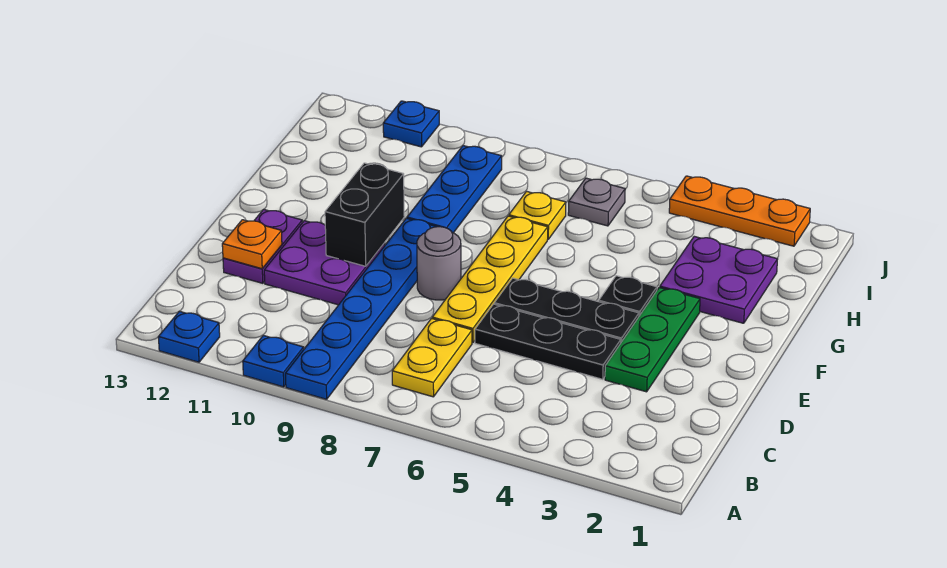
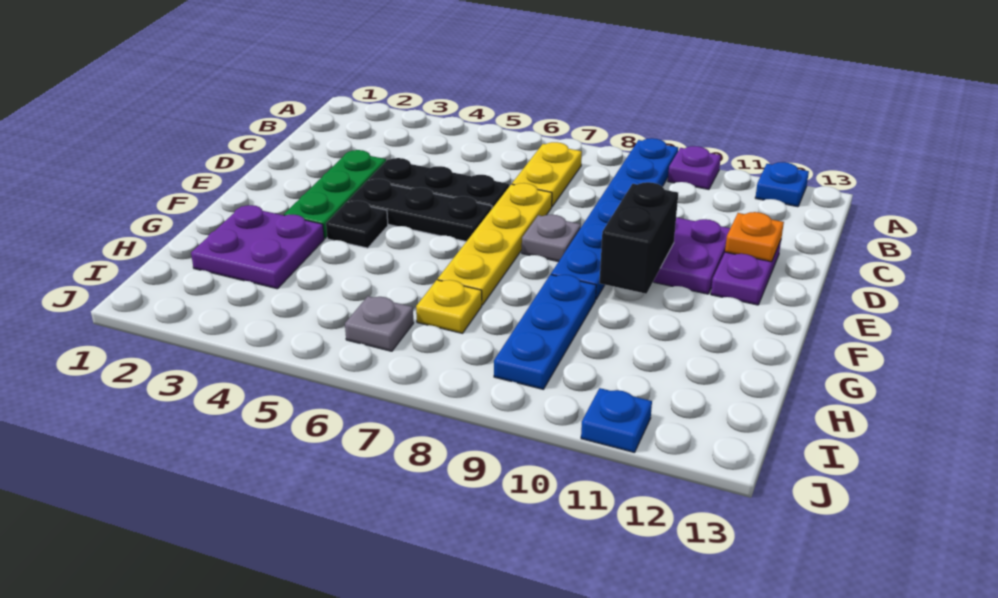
blue 1x1 plate [243,335,304,387] -> purple 1x1 plate [668,146,721,189]
grey 1x1 round brick [417,227,461,300] -> grey 1x1 plate [522,214,581,262]
orange 1x3 plate [669,176,810,246] -> none

